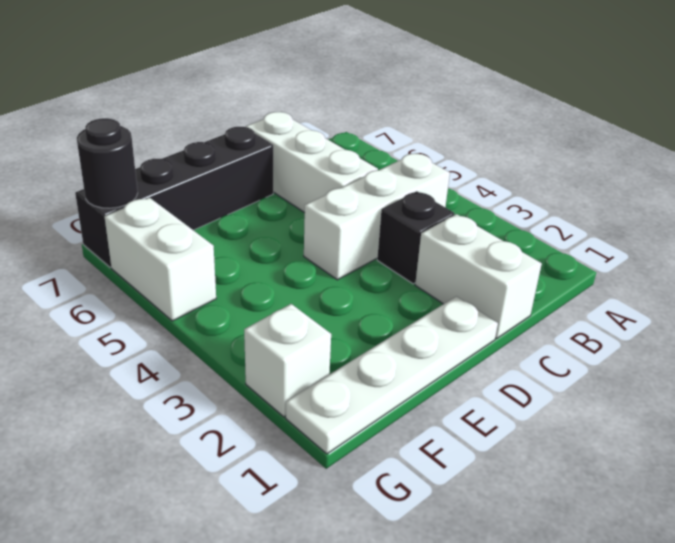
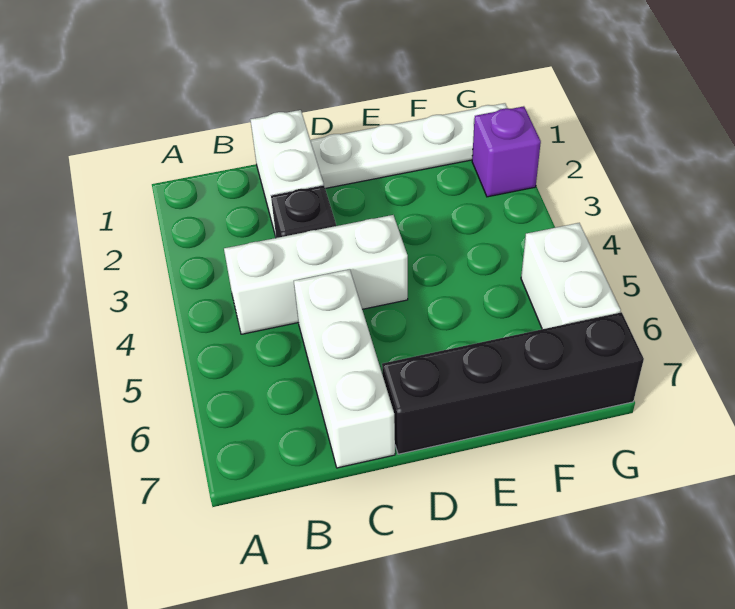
white 1x1 brick [244,304,331,417] -> purple 1x1 brick [472,106,541,197]
black 1x1 round brick [77,118,138,208] -> none

